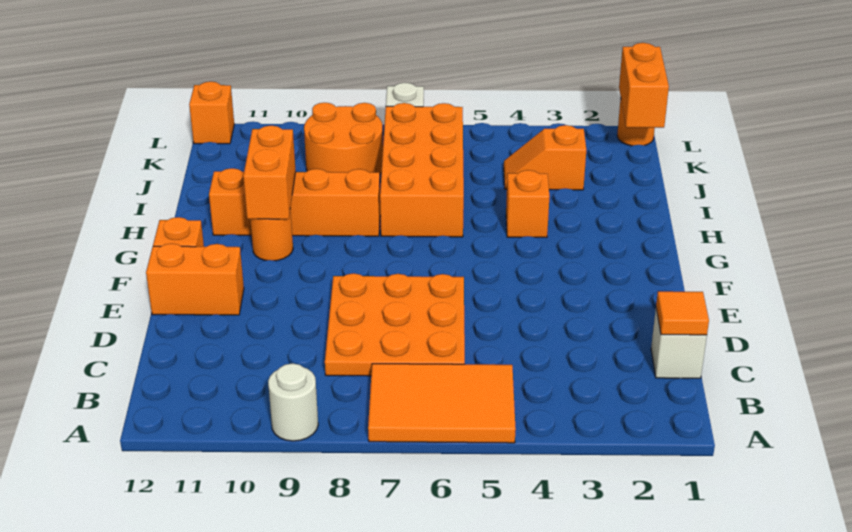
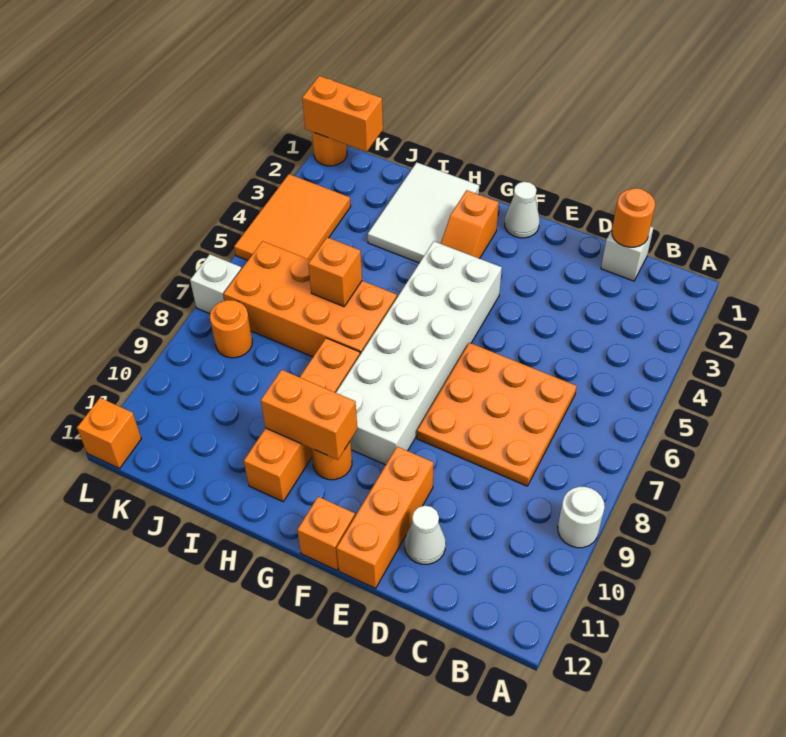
orange 2x3 tile [368,364,516,443] -> orange 2x3 tile moved to [234,174,351,260]
orange 1x1 tile [656,291,709,335] -> orange 1x1 round brick [612,188,655,247]
none -> white 1x1 cone [405,506,446,564]
orange 1x2 brick [146,244,244,315] -> orange 1x3 brick [336,447,434,588]
none -> white 1x1 cone [505,182,540,238]
none -> white 2x6 brick [336,241,502,465]
none -> white 2x3 tile [368,162,479,263]
orange 1x1 brick [506,170,550,237] -> orange 1x1 brick moved to [308,237,362,307]
orange 1x2 slope [504,125,586,190] -> orange 1x2 slope moved to [441,190,499,259]
orange 2x2 round brick [304,103,383,174] -> orange 1x1 round brick [210,300,252,358]

